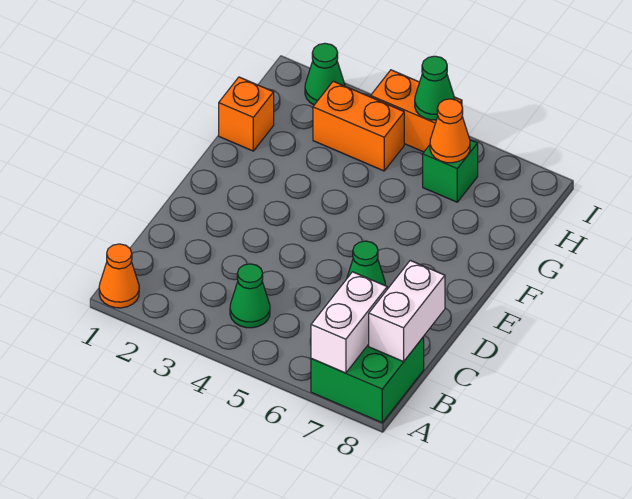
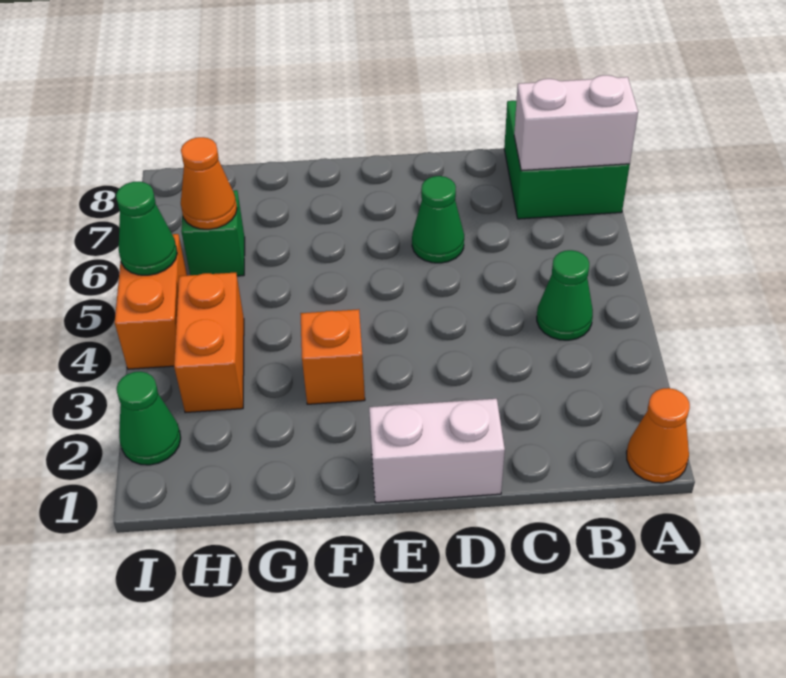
white 1x2 brick [369,260,445,362] -> white 1x2 brick moved to [369,399,505,503]
orange 1x1 brick [219,77,274,151] -> orange 1x1 brick moved to [300,309,365,404]

